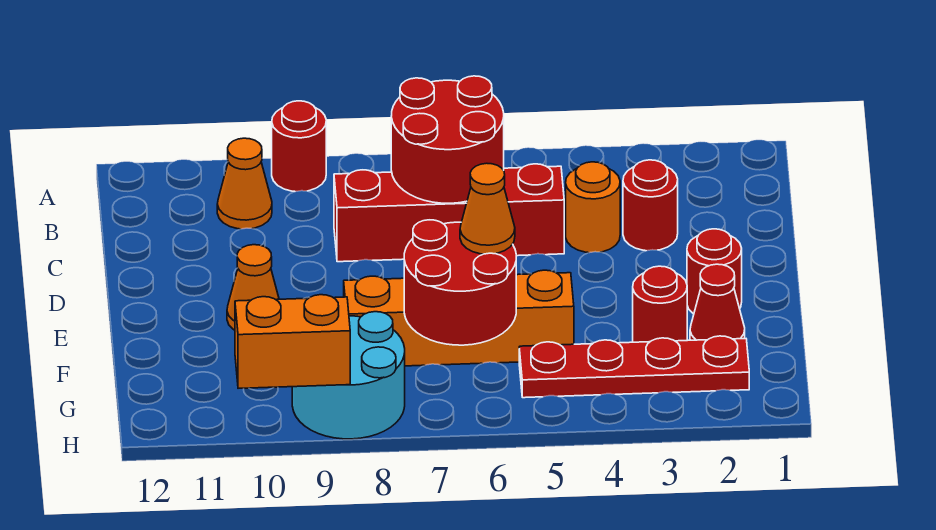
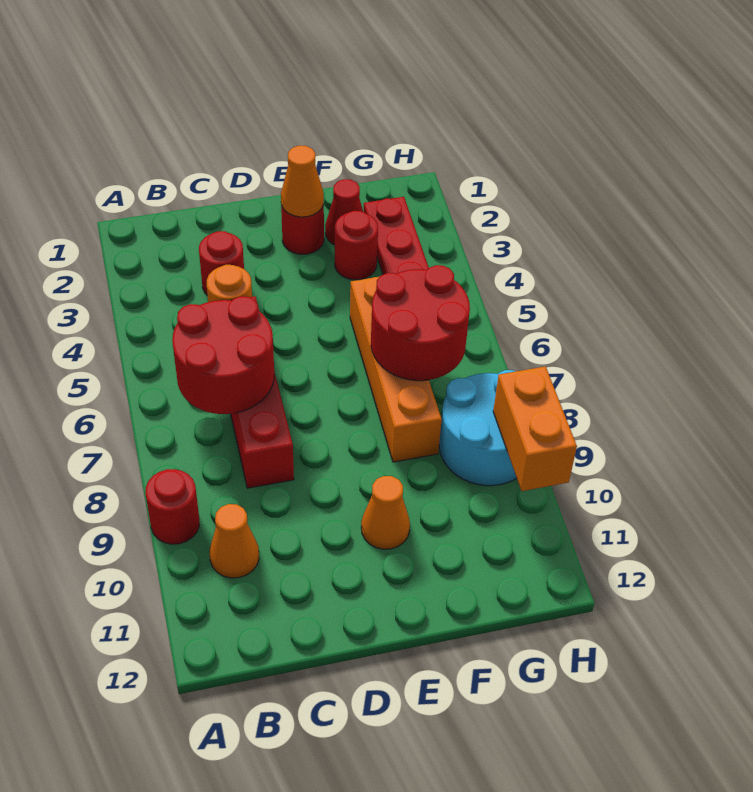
orange 1x1 cone [460,163,515,254] -> orange 1x1 cone moved to [281,146,324,217]

